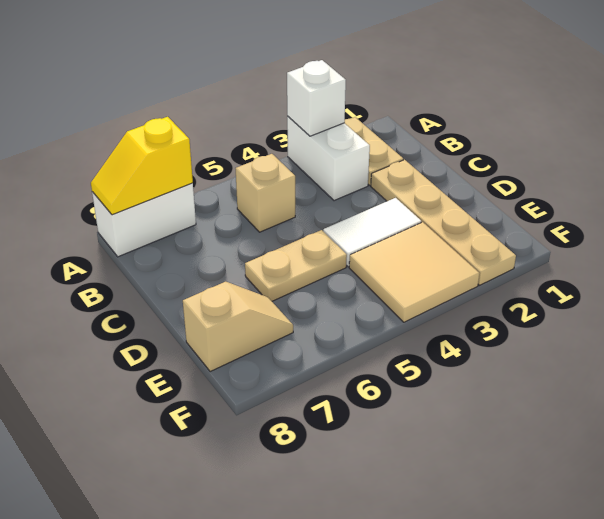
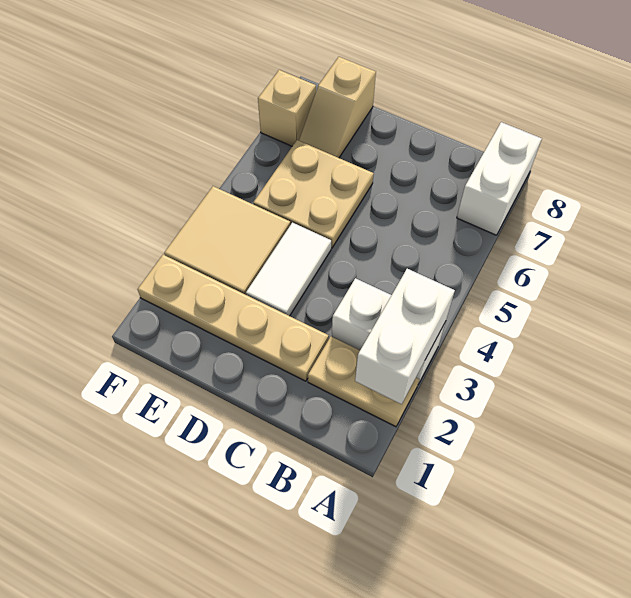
white 1x1 brick [287,60,346,136] -> white 1x2 brick [355,269,455,404]
yellow 1x2 slope [91,117,193,215] -> none
tan 1x1 brick [236,154,295,232] -> tan 1x1 brick moved to [258,70,316,146]
tan 1x2 plate [245,230,347,301] -> tan 2x2 plate [253,140,374,248]

